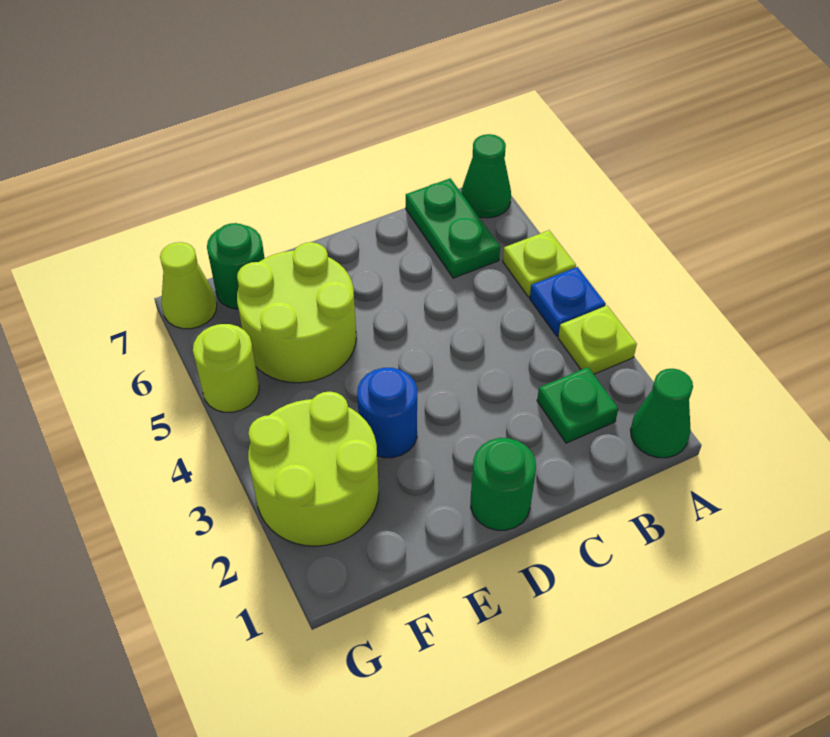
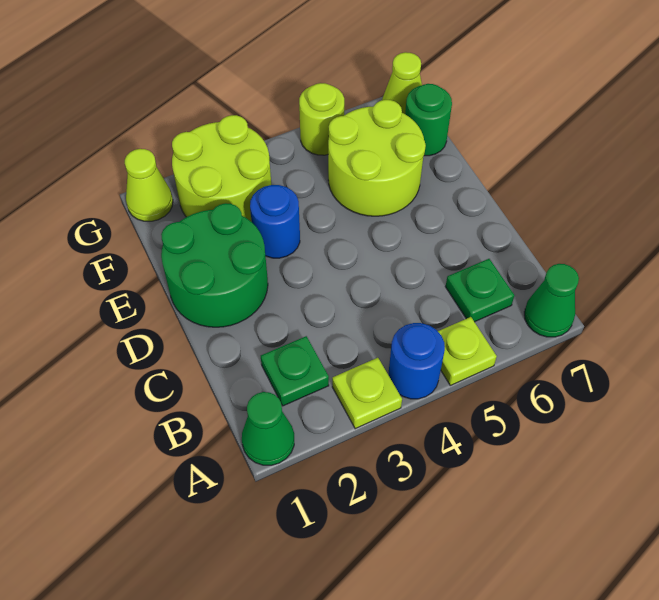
blue 1x1 plate [530,267,606,336] -> blue 1x1 round brick [389,323,445,399]
green 1x2 plate [406,178,500,278] -> green 1x1 plate [445,259,514,322]
green 1x1 round brick [471,438,536,530] -> green 2x2 round brick [161,203,268,327]
none -> lime 1x1 cone [125,149,173,221]

